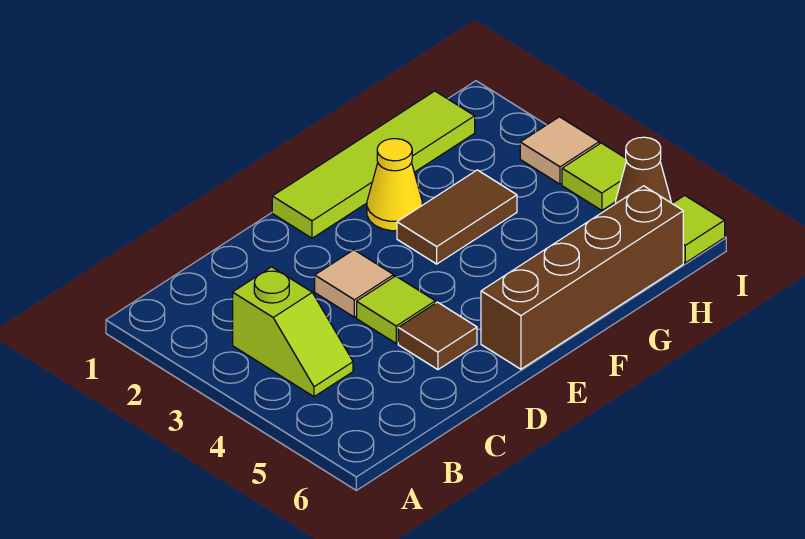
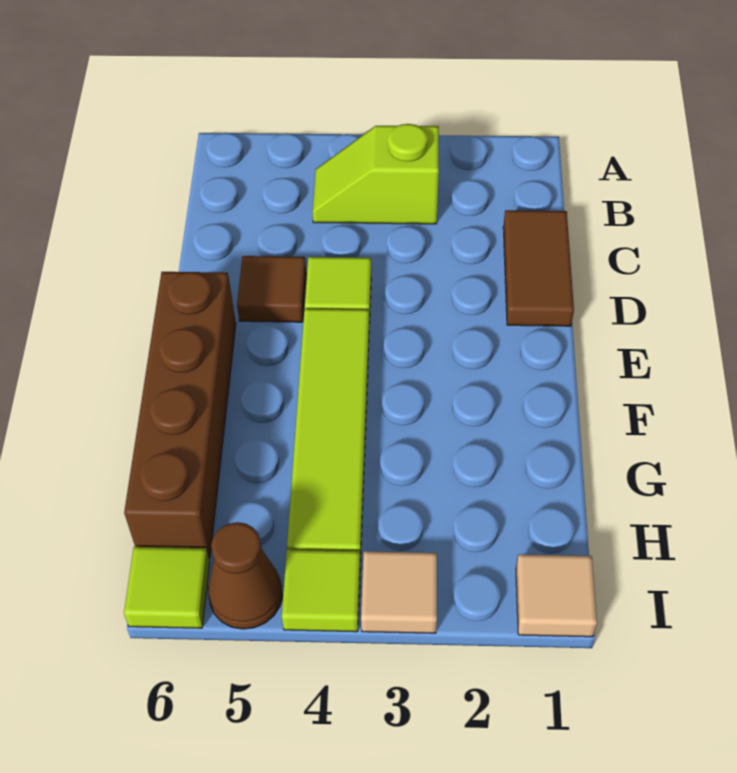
tan 1x1 tile [315,250,394,317] -> tan 1x1 tile moved to [516,554,597,637]
lime 1x4 tile [272,91,475,238] -> lime 1x4 tile moved to [287,309,369,561]
yellow 1x1 cone [367,139,422,231] -> none
brown 1x2 tile [397,170,517,264] -> brown 1x2 tile moved to [503,210,574,326]

